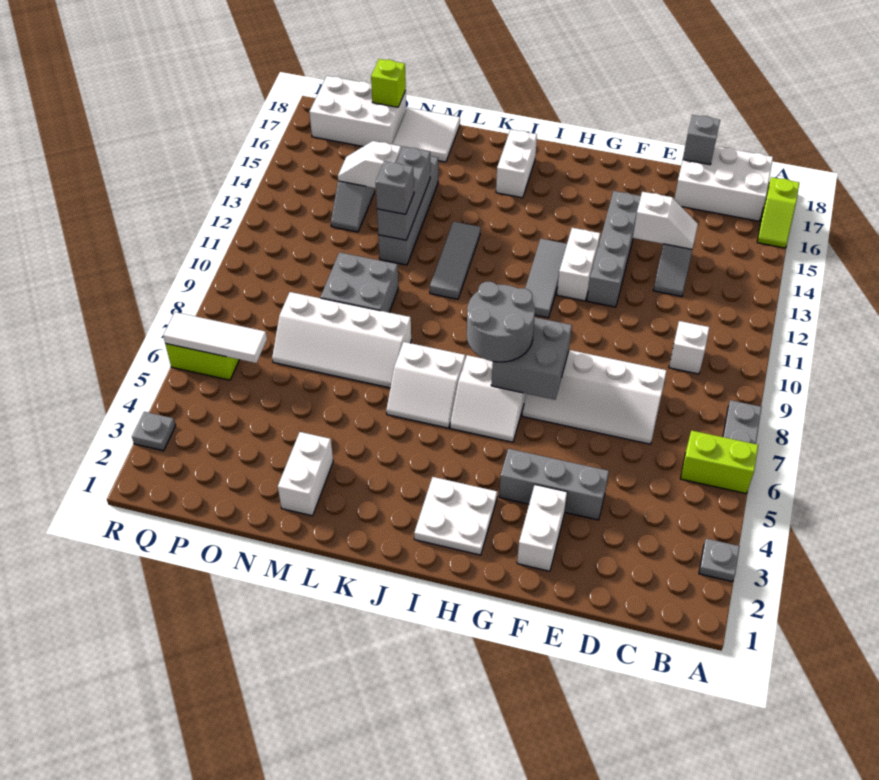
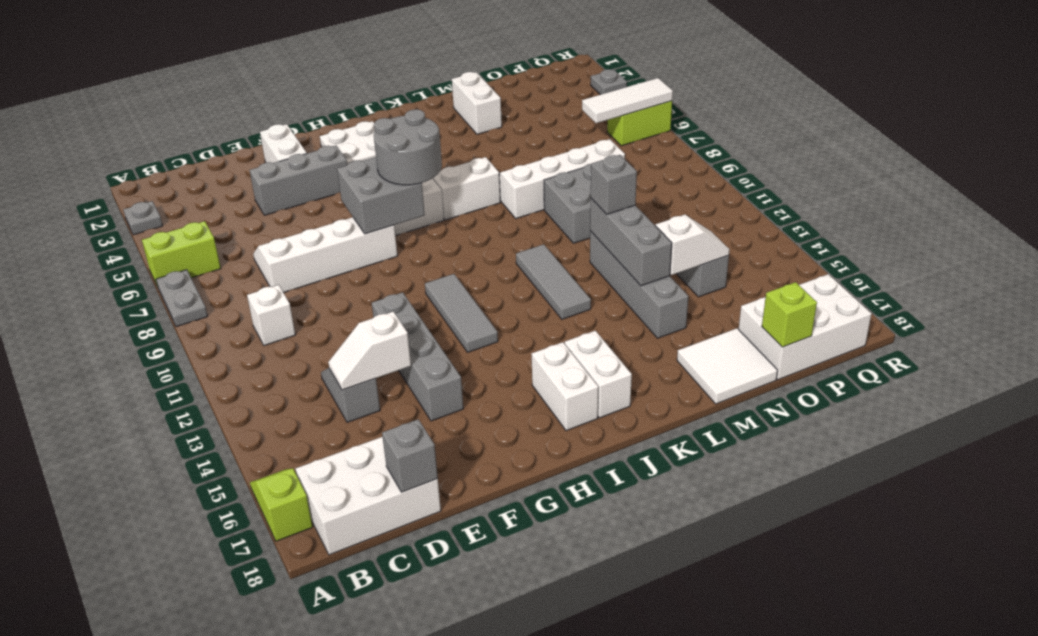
white 1x2 brick [557,228,600,301] -> white 1x2 brick moved to [532,342,598,431]

